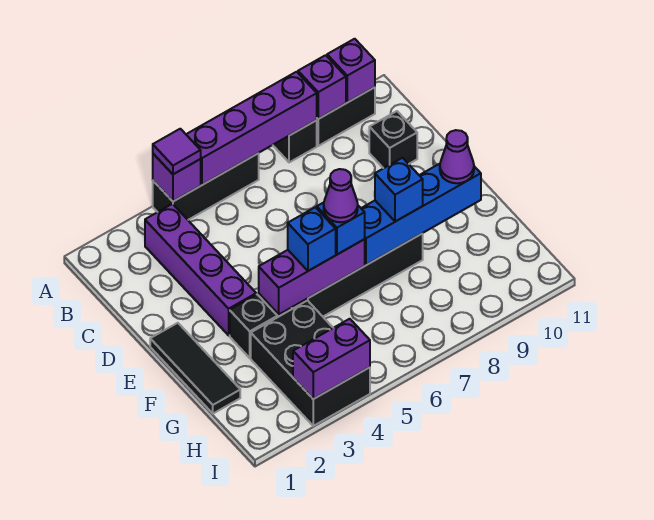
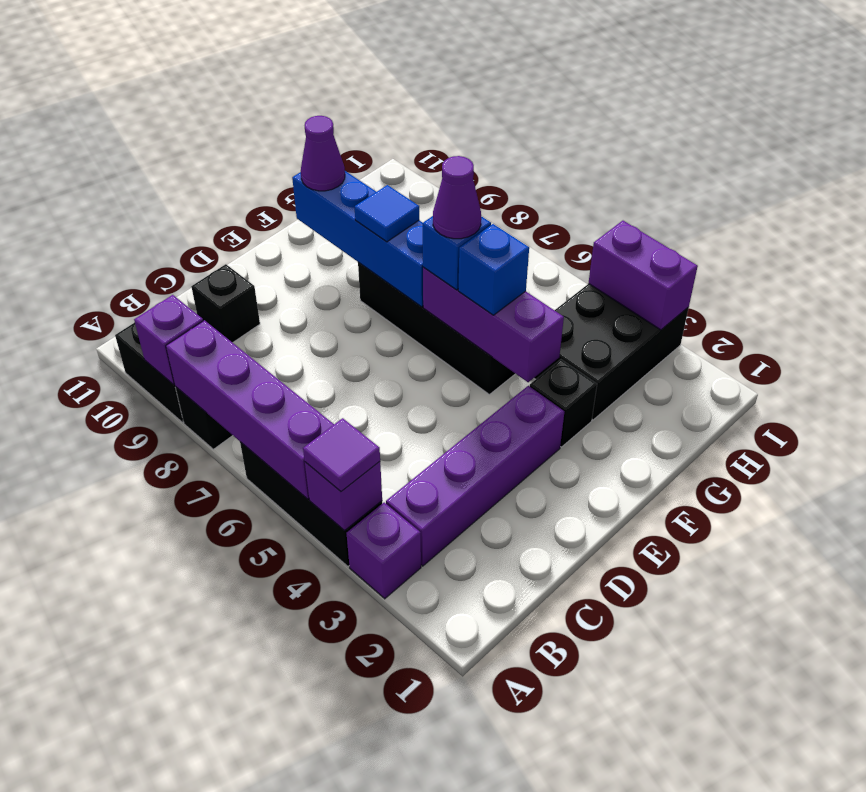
purple 1x1 brick [327,39,375,102] -> purple 1x1 brick moved to [347,503,421,599]
black 1x3 tile [150,323,240,414] -> none
blue 1x1 brick [375,158,423,222] -> blue 1x1 tile [355,185,419,242]

